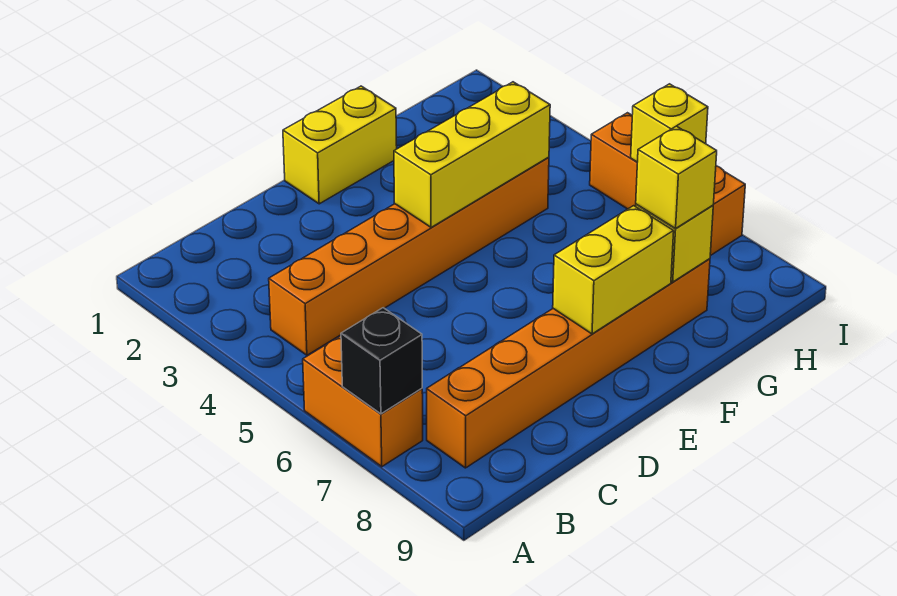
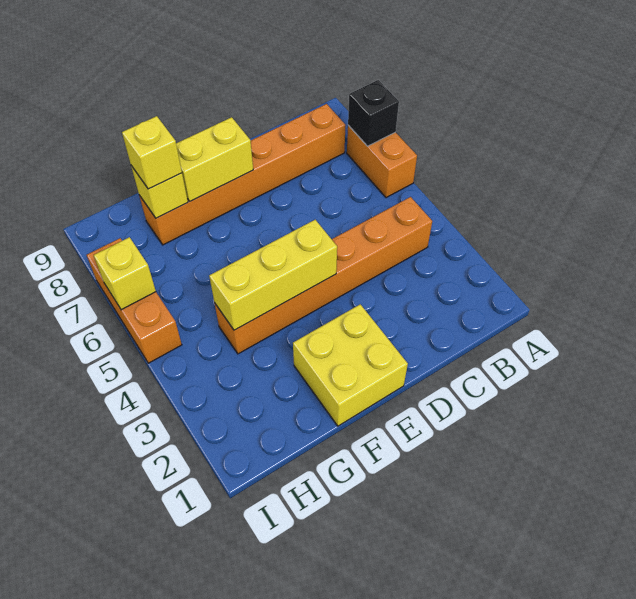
yellow 1x2 brick [283,86,397,204] -> yellow 2x2 brick [293,304,408,426]

